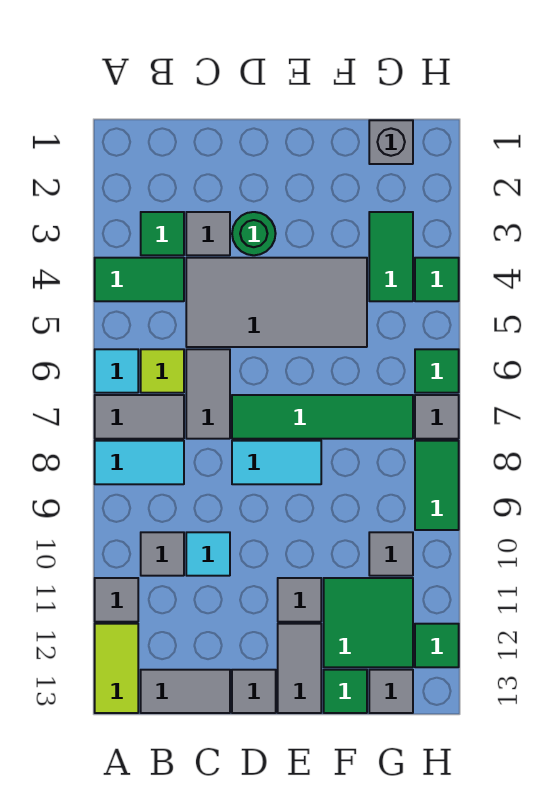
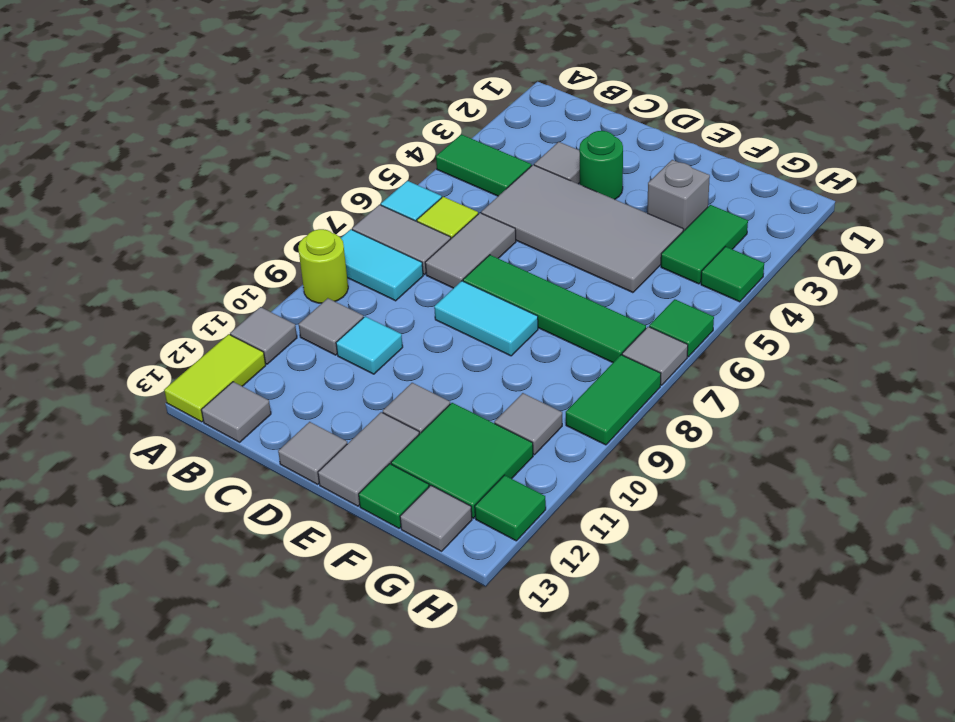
none -> lime 1x1 round brick [298,229,348,303]
green 1x1 tile [141,212,184,255] -> none
grey 1x2 tile [141,670,230,713] -> grey 1x1 tile [201,382,271,442]
grey 1x1 brick [369,120,413,164] -> grey 1x1 brick moved to [647,160,710,231]

